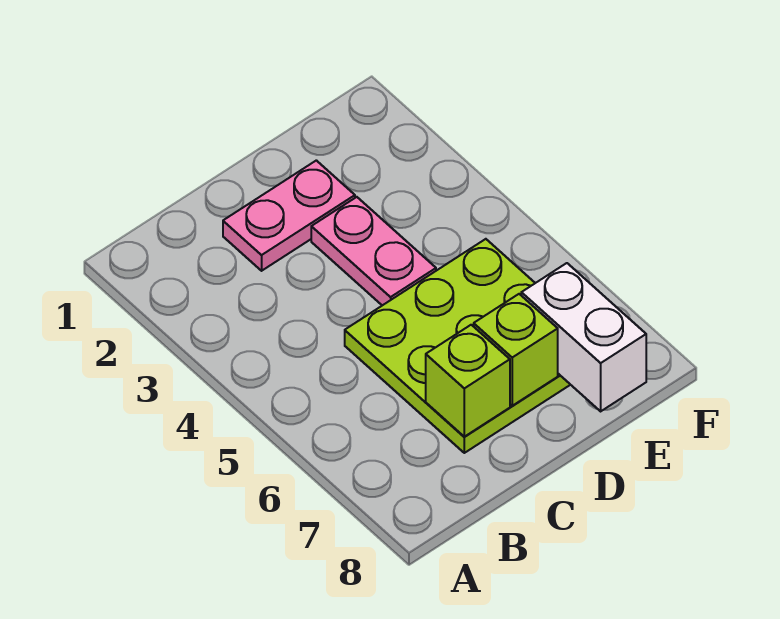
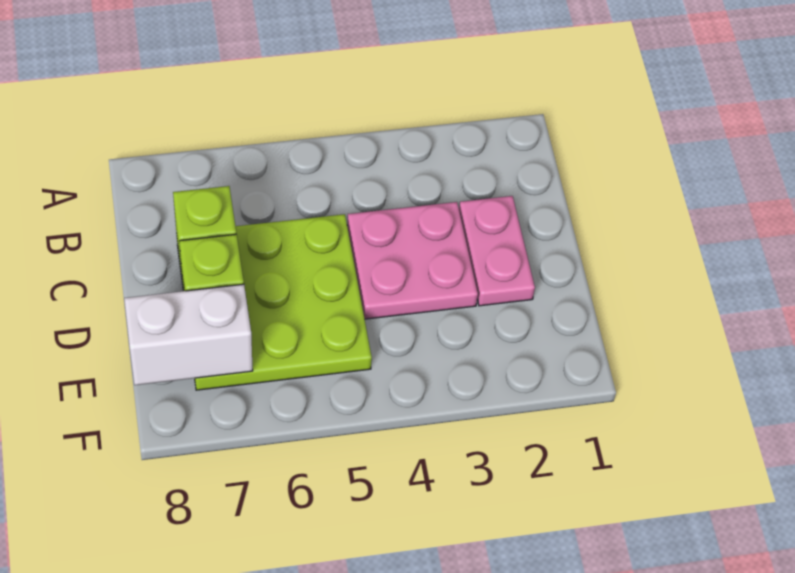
pink 1x2 plate [311,197,436,305] -> pink 2x2 plate [347,202,478,319]

